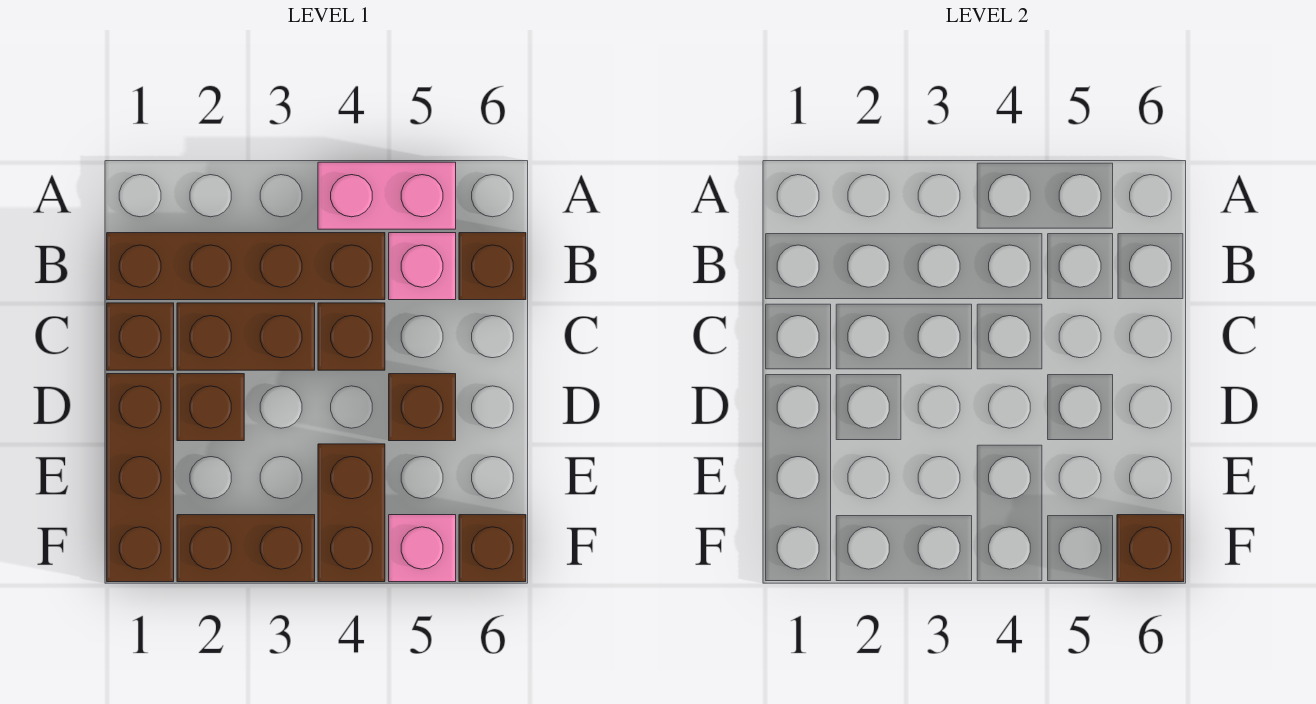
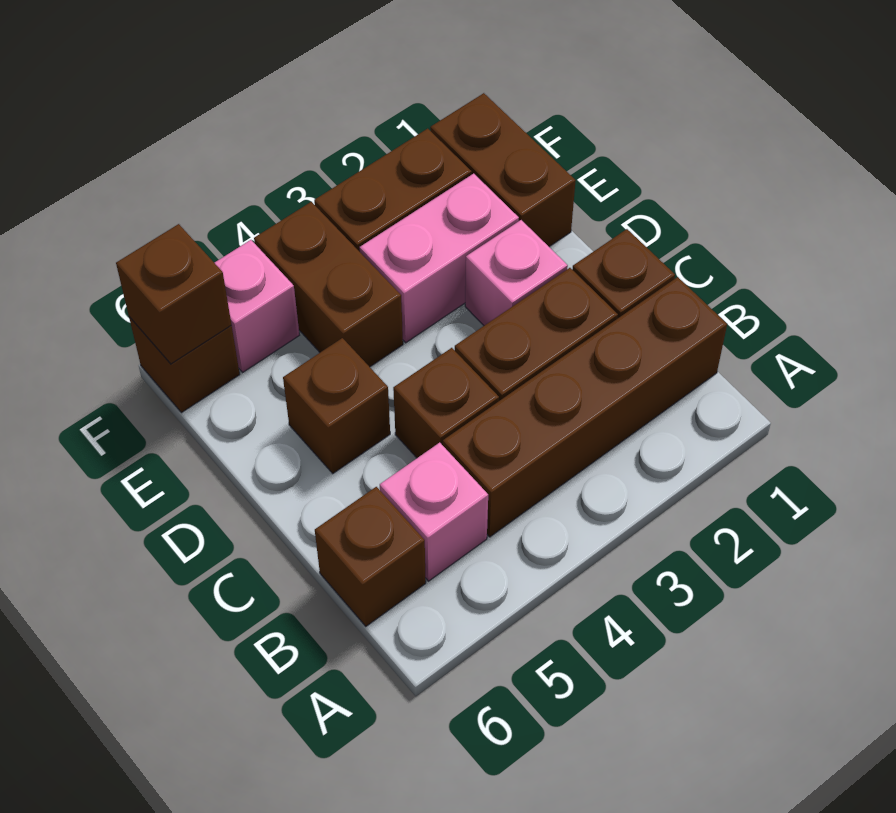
pink 1x2 brick [318,162,456,229] -> pink 1x2 brick moved to [360,174,519,343]
brown 1x3 brick [107,374,174,582] -> brown 1x2 brick [430,93,576,247]
brown 1x1 brick [177,374,244,441] -> pink 1x1 brick [465,220,568,325]

